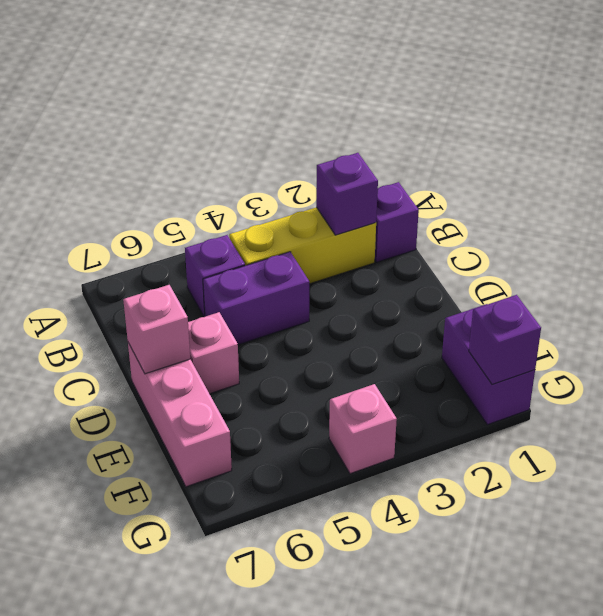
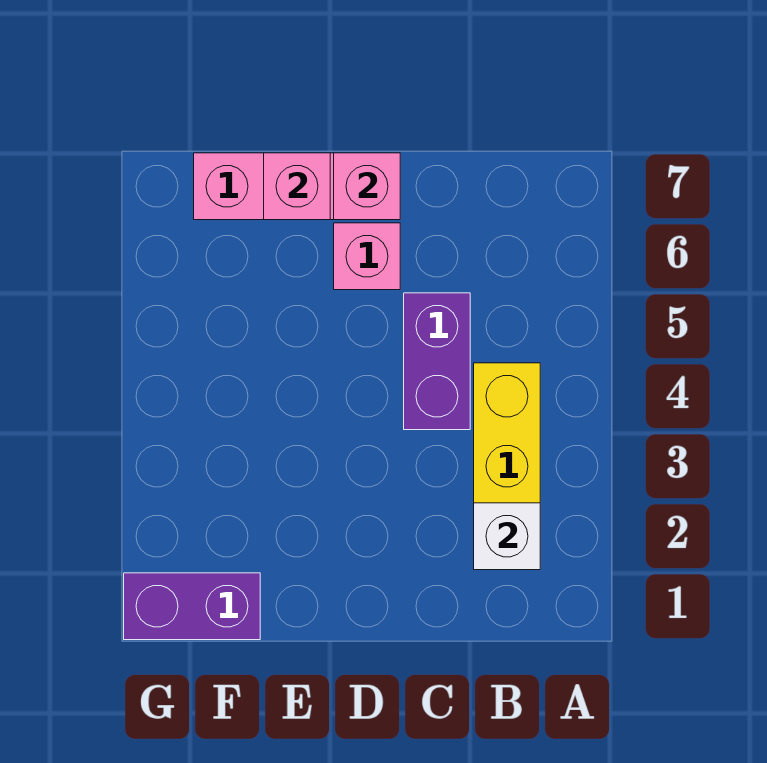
purple 1x1 brick [375,182,419,262] -> none
purple 1x1 brick [316,153,378,235] -> white 1x1 brick [474,503,540,570]
purple 1x1 brick [185,235,245,317] -> none
purple 1x1 brick [469,295,541,385] -> none
pink 1x1 brick [329,384,397,474] -> pink 1x1 brick moved to [264,153,330,220]

